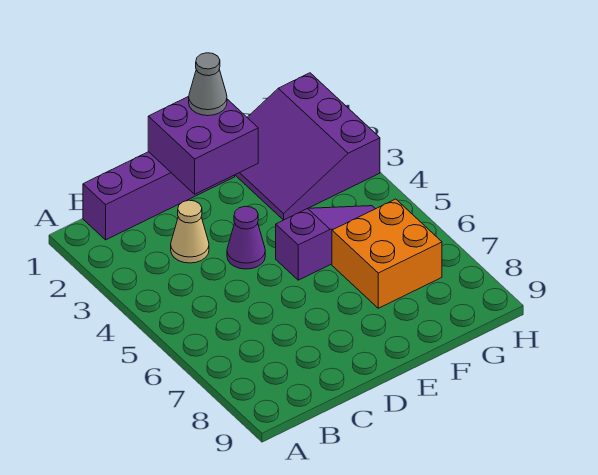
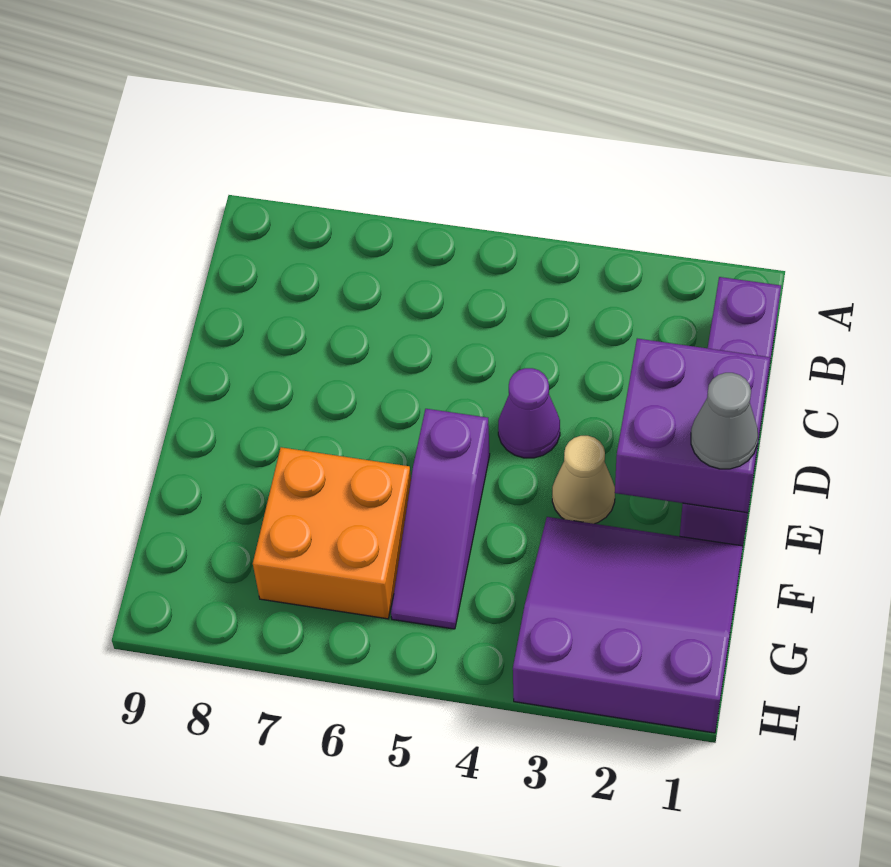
tan 1x1 cone [171,200,209,263] -> tan 1x1 cone moved to [552,436,615,524]

